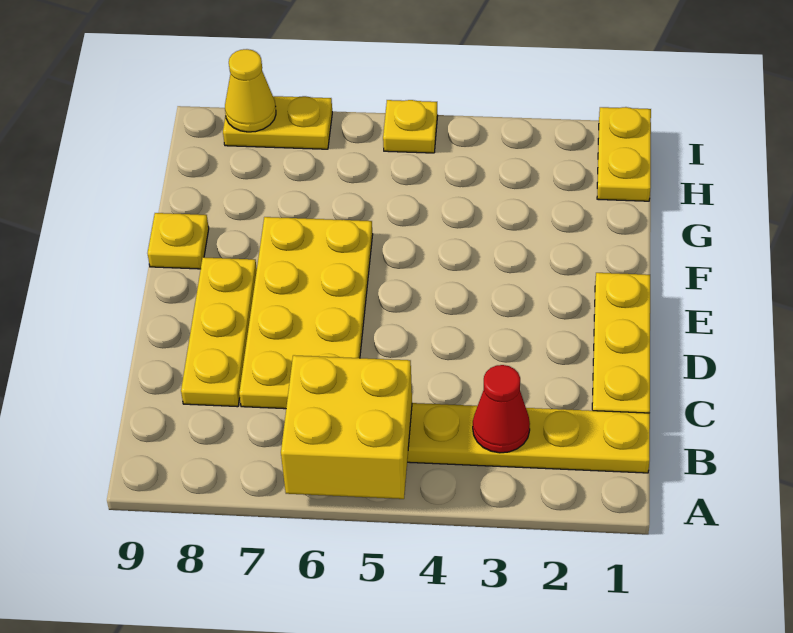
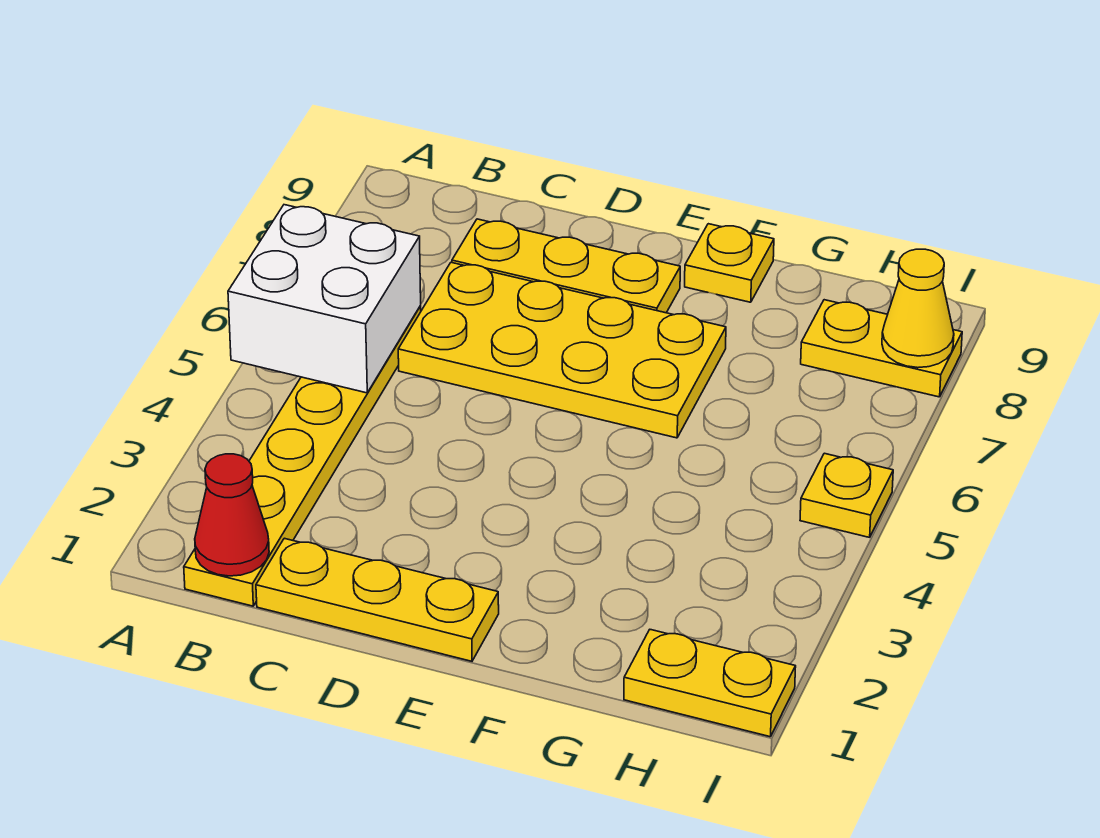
yellow 2x2 brick [281,355,412,499] -> white 2x2 brick [228,205,421,393]
red 1x1 cone [473,365,530,453] -> red 1x1 cone moved to [195,454,269,576]
yellow 1x2 plate [223,96,332,149] -> yellow 1x2 plate turned to [801,300,962,397]

